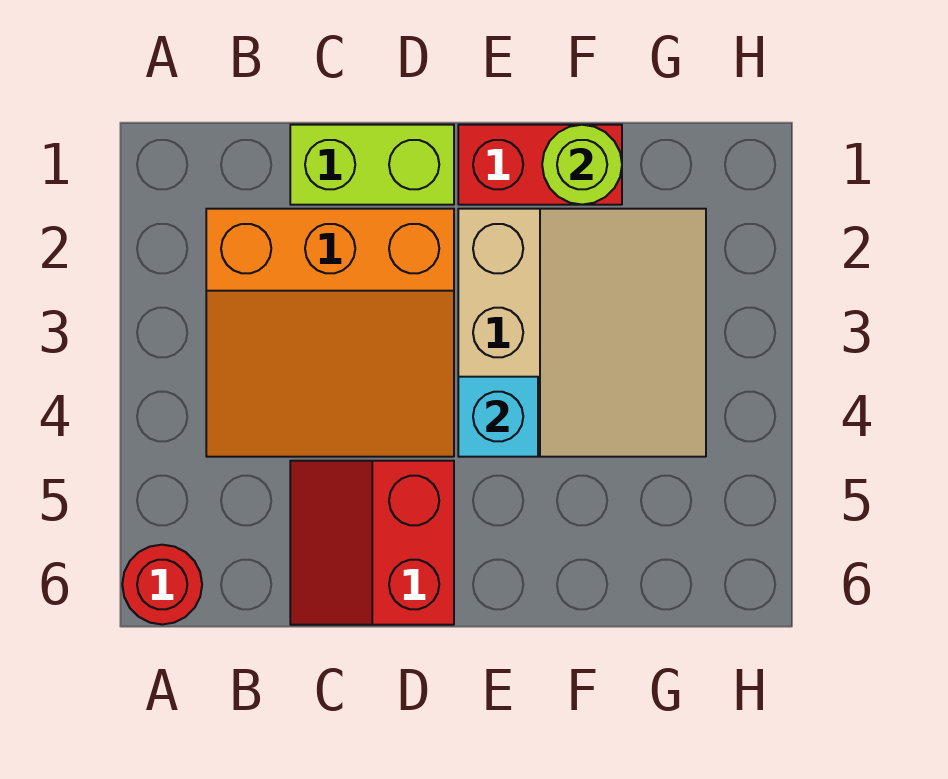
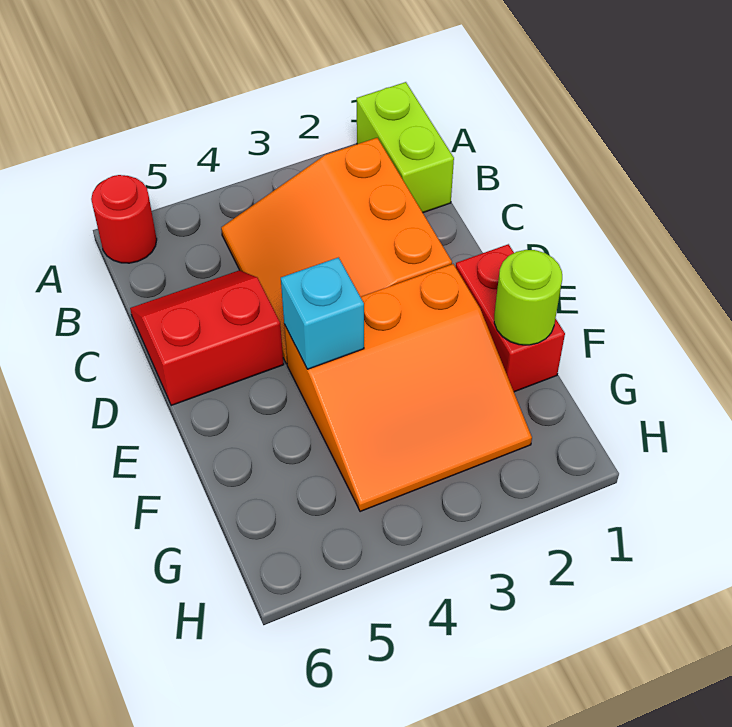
lime 1x2 brick [290,125,454,205] -> lime 1x2 brick moved to [357,82,454,213]
tan 3x3 slope [458,209,706,457] -> orange 3x3 slope [284,264,532,512]

